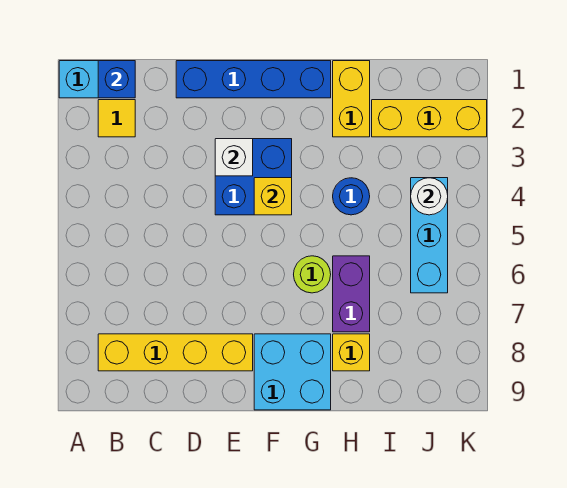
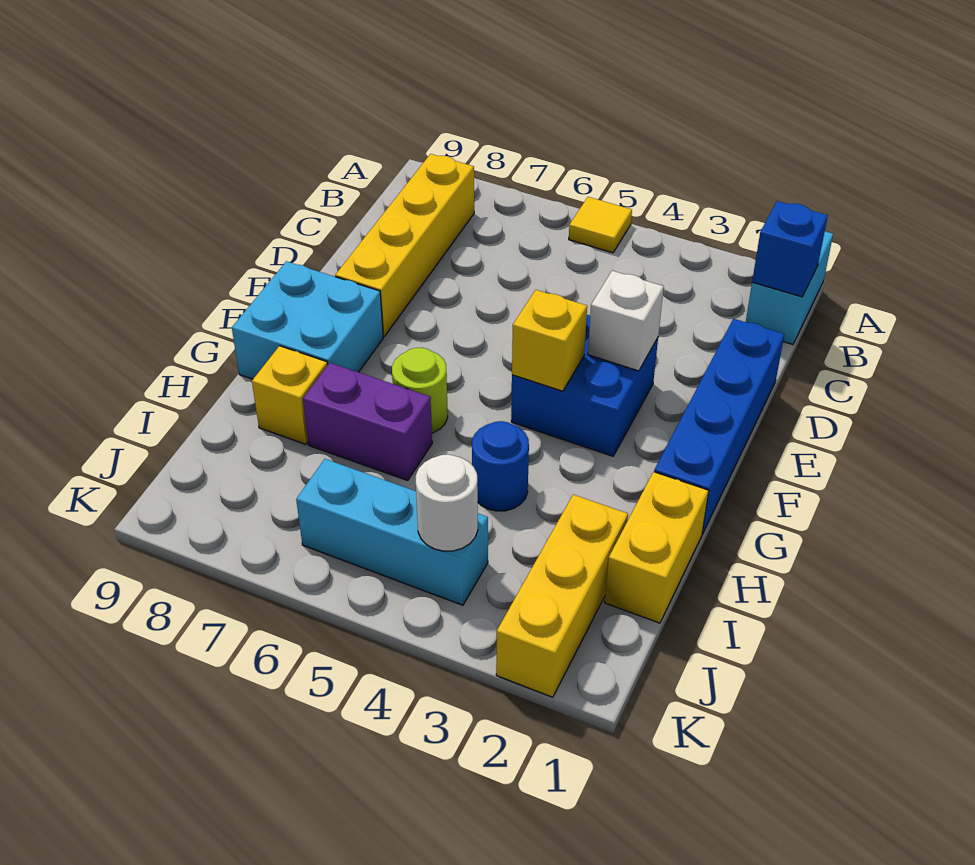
yellow 1x1 tile [98,100,135,137] -> yellow 1x1 tile moved to [569,197,632,253]
yellow 1x2 brick [333,61,370,137] -> yellow 1x2 brick turned to [605,472,709,623]

